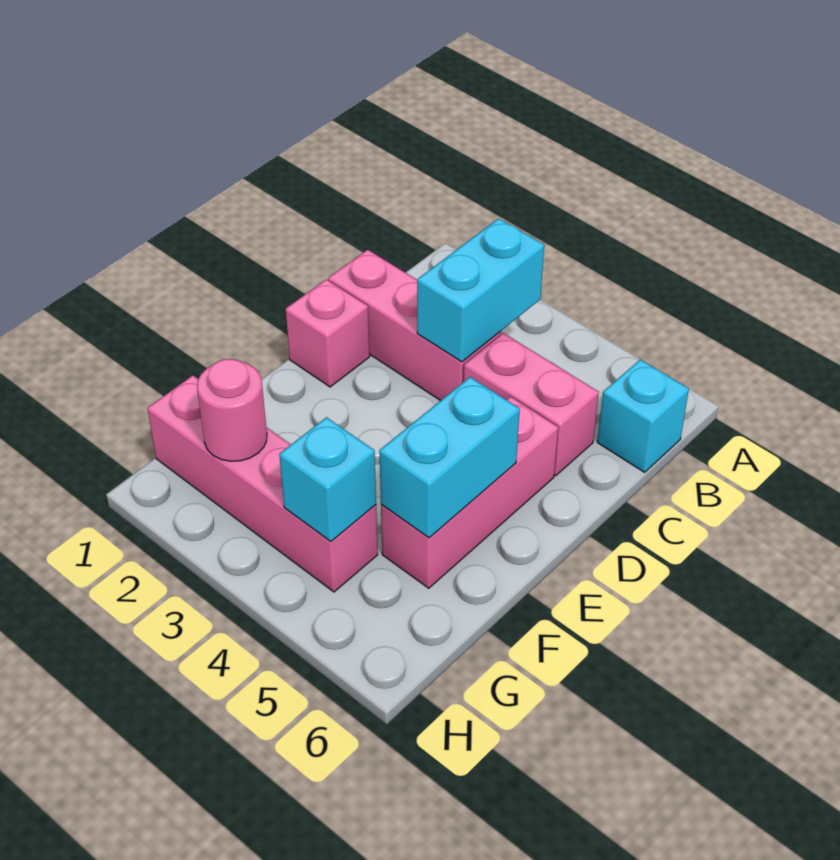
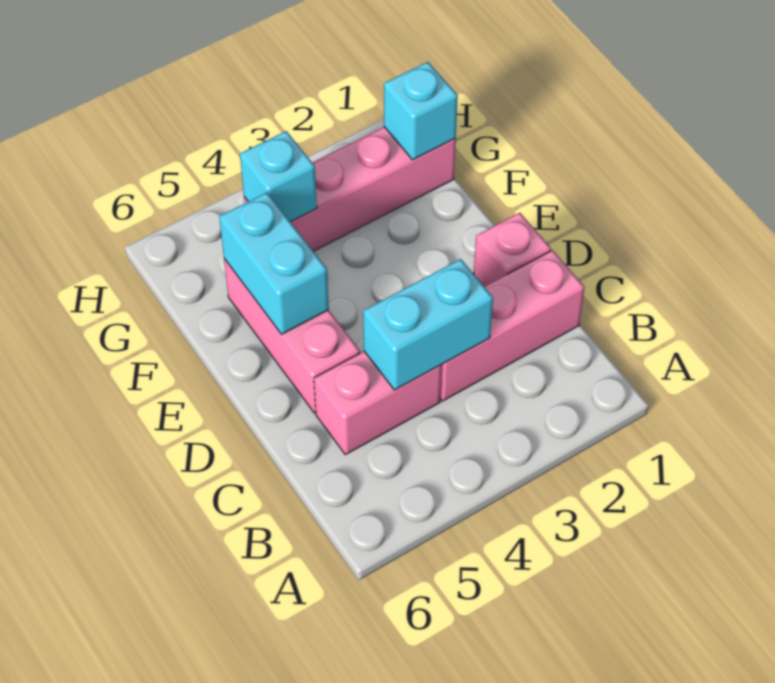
cyan 1x2 brick [417,218,544,362] -> cyan 1x2 brick turned to [363,259,493,390]
cyan 1x1 brick [597,359,689,472] -> cyan 1x1 brick moved to [384,62,458,160]
pink 1x1 round brick [197,359,267,461] -> none

